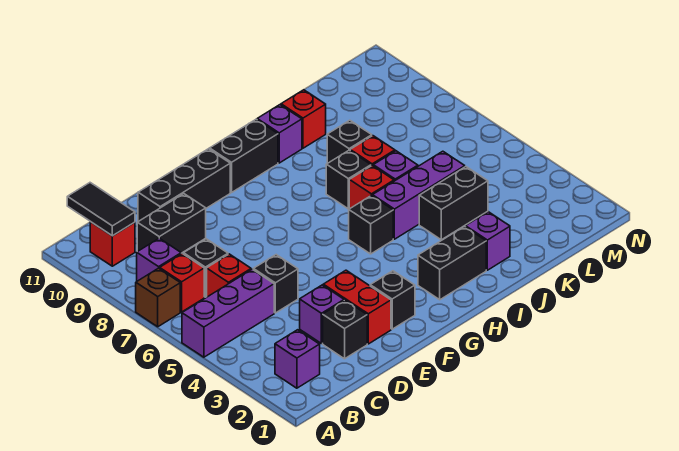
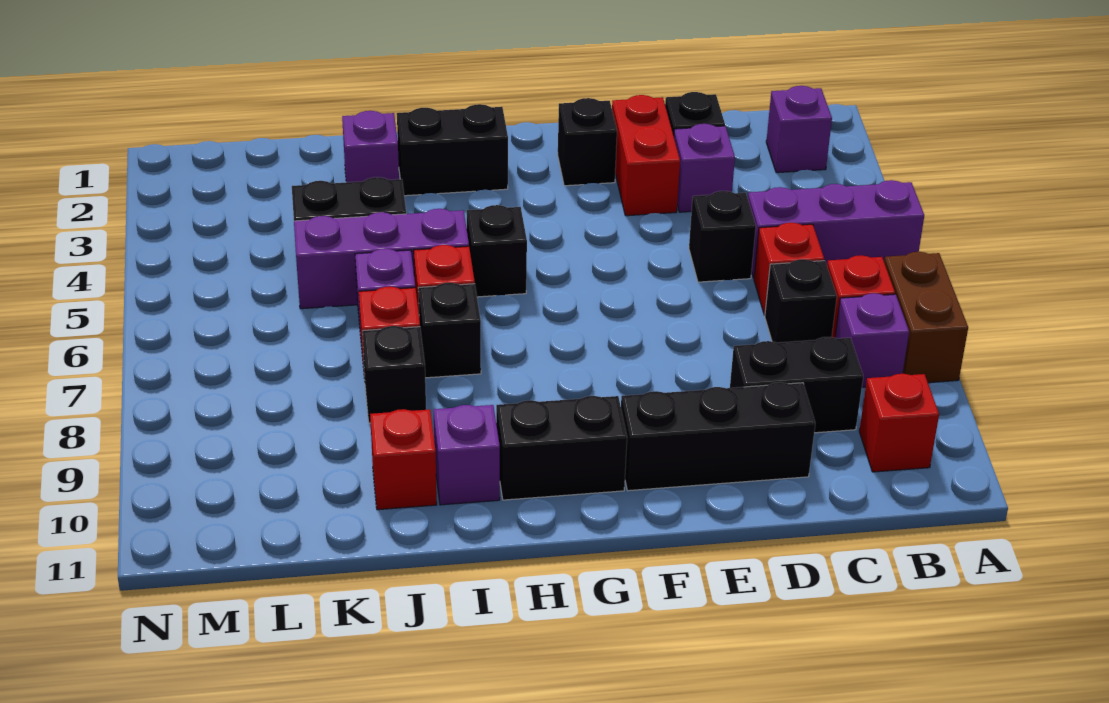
brown 1x1 brick [136,268,180,327] -> brown 1x2 brick [884,252,968,383]
black 1x2 tile [67,183,135,236] -> none

